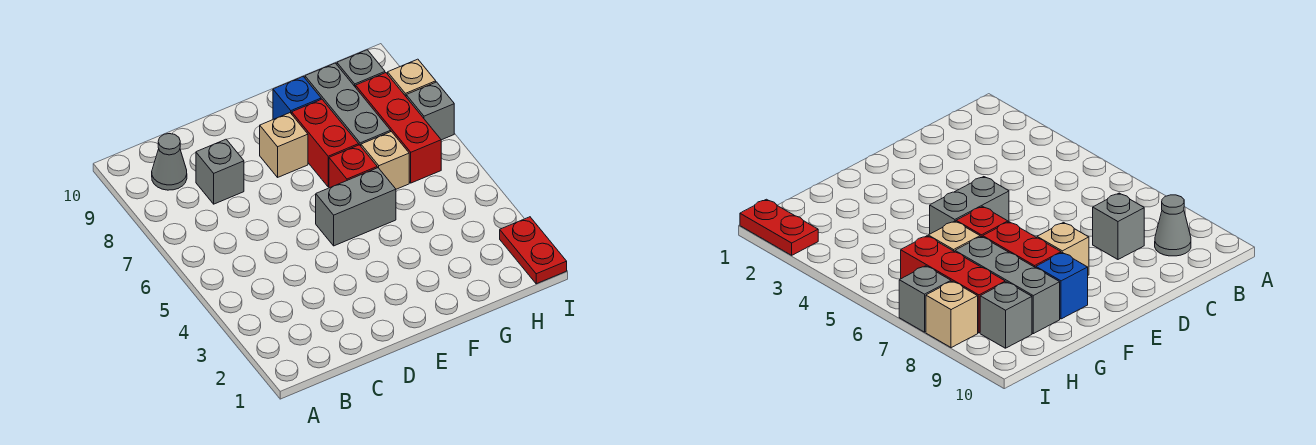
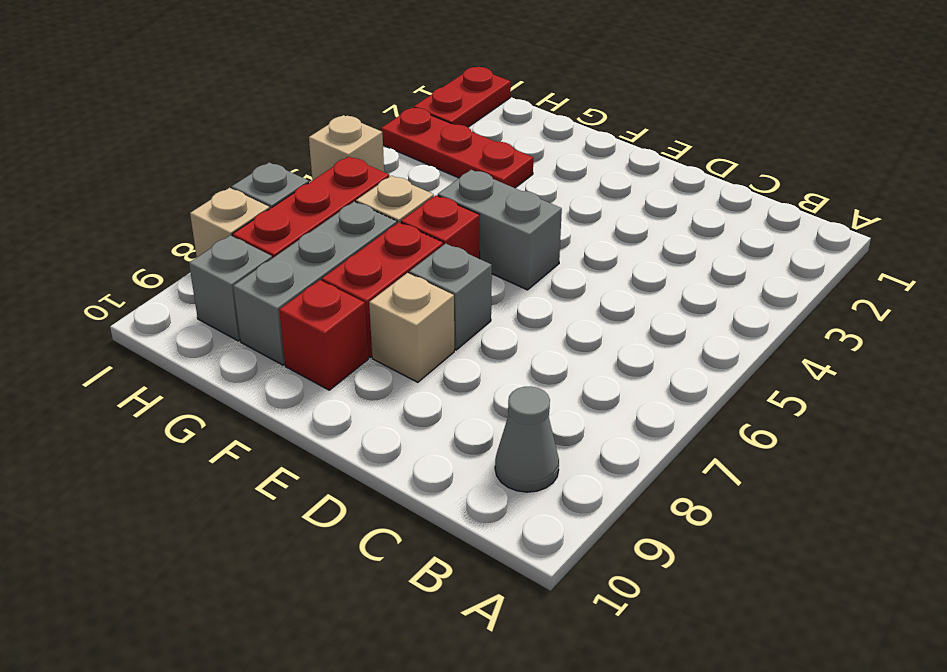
grey 1x1 brick [196,139,244,204] -> grey 1x1 brick moved to [409,243,492,350]
blue 1x1 brick [273,77,321,119] -> red 1x1 brick [279,280,368,390]
none -> red 1x3 plate [381,108,533,188]
none -> tan 1x1 brick [309,115,384,180]

